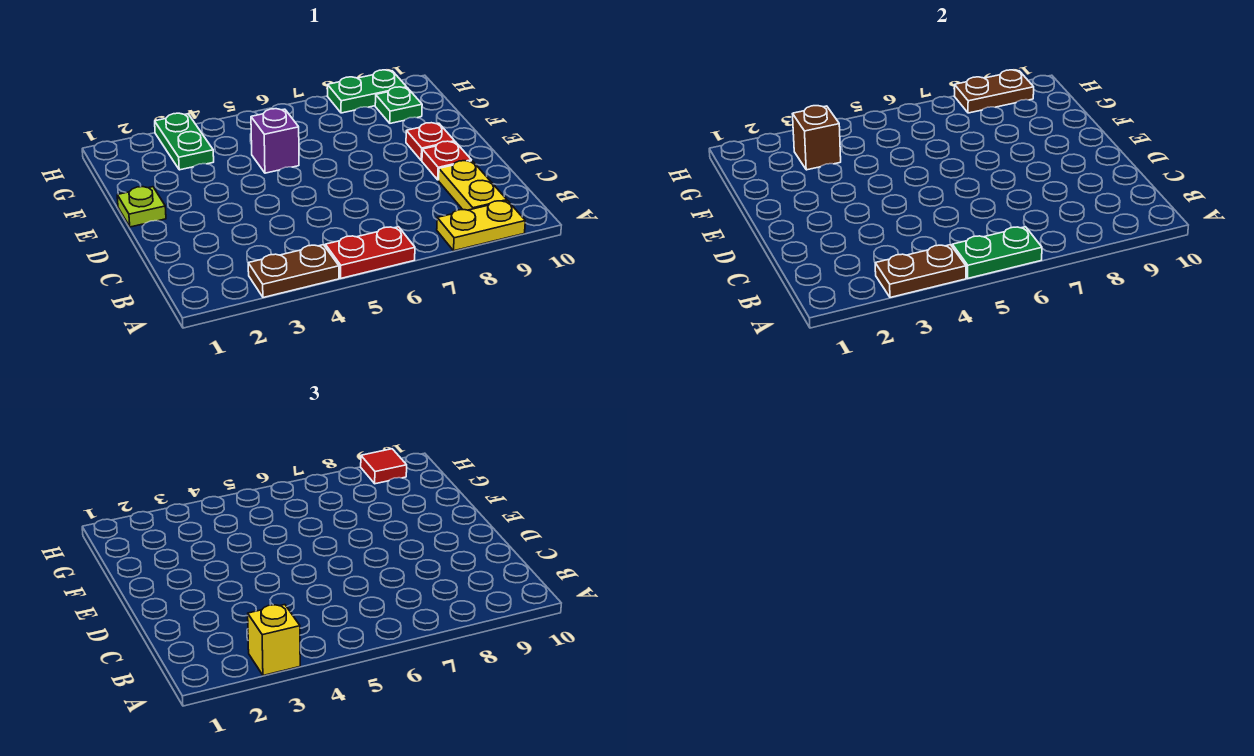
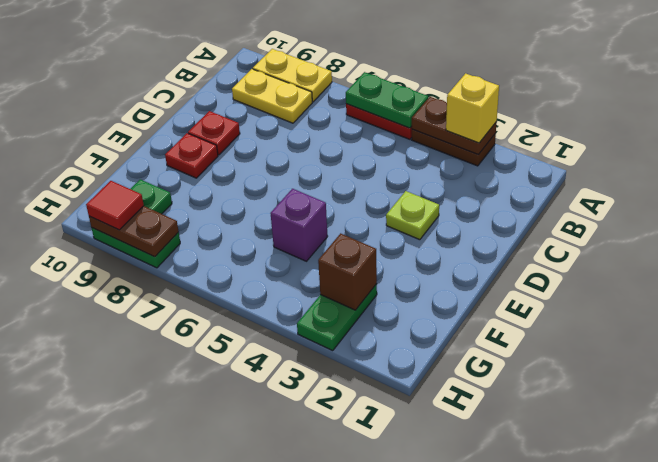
yellow 1x2 plate [438,161,507,210] -> yellow 1x2 plate turned to [232,69,312,123]
lime 1x1 plate [117,187,166,227] -> lime 1x1 plate moved to [386,191,439,240]

